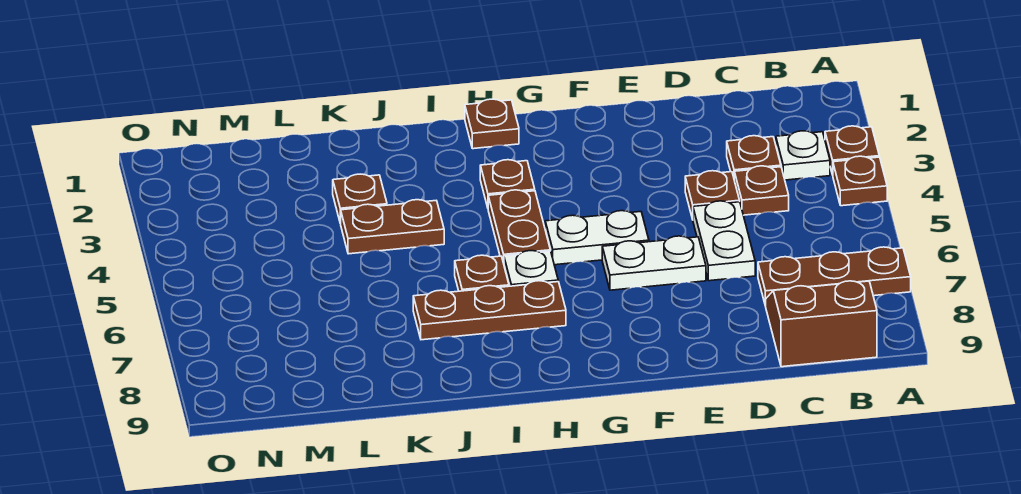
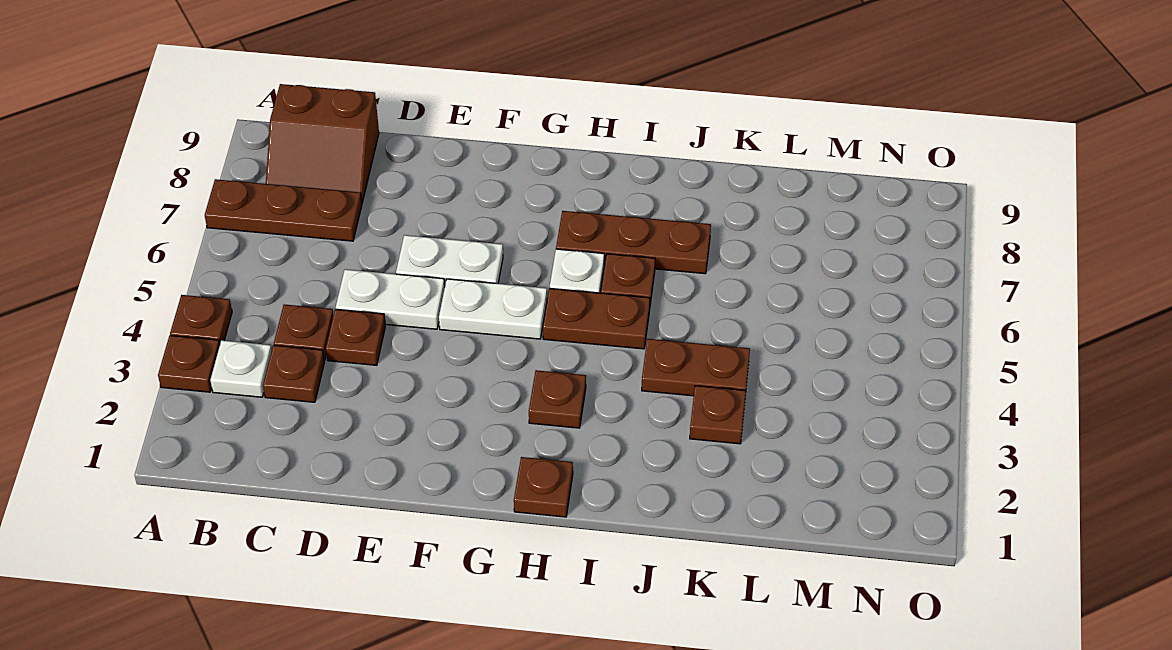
white 1x2 plate [693,201,755,281] -> white 1x2 plate turned to [336,269,445,329]
brown 1x2 plate [488,190,550,263] -> brown 1x2 plate turned to [543,288,650,349]

